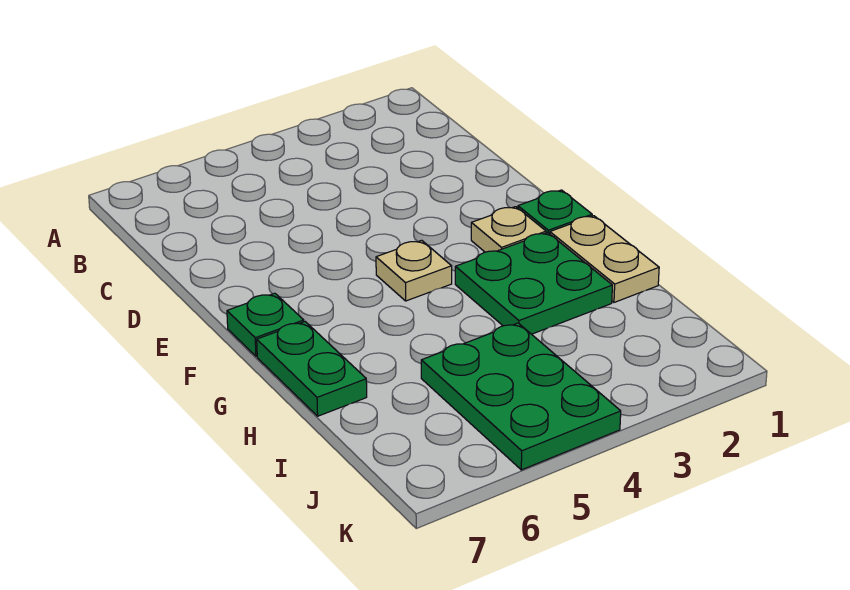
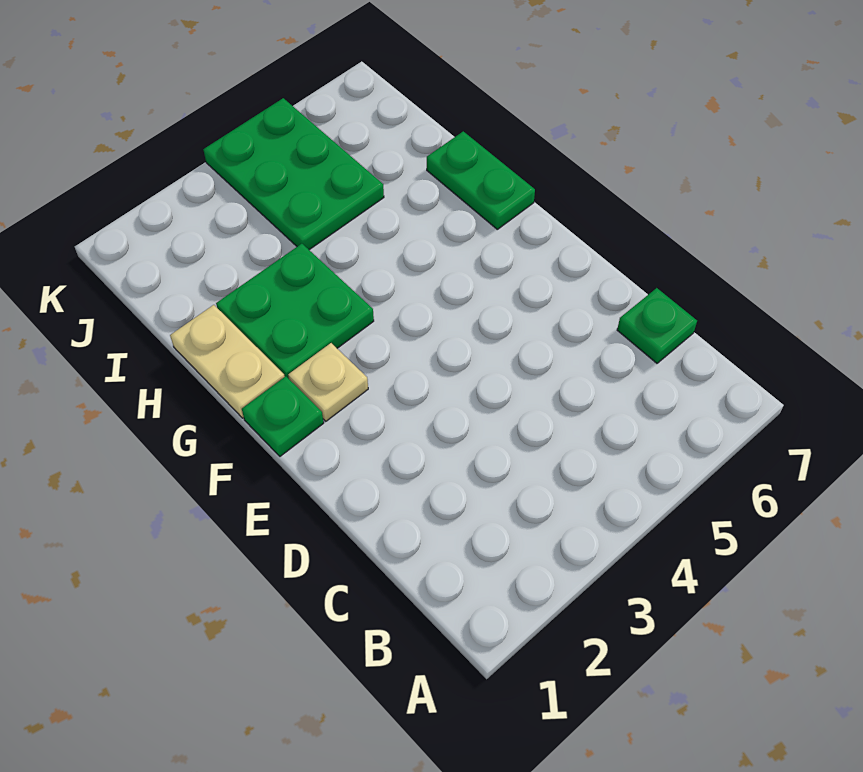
tan 1x1 plate [376,240,452,301] -> none
green 1x1 plate [227,293,304,356] -> green 1x1 plate moved to [617,288,697,363]

